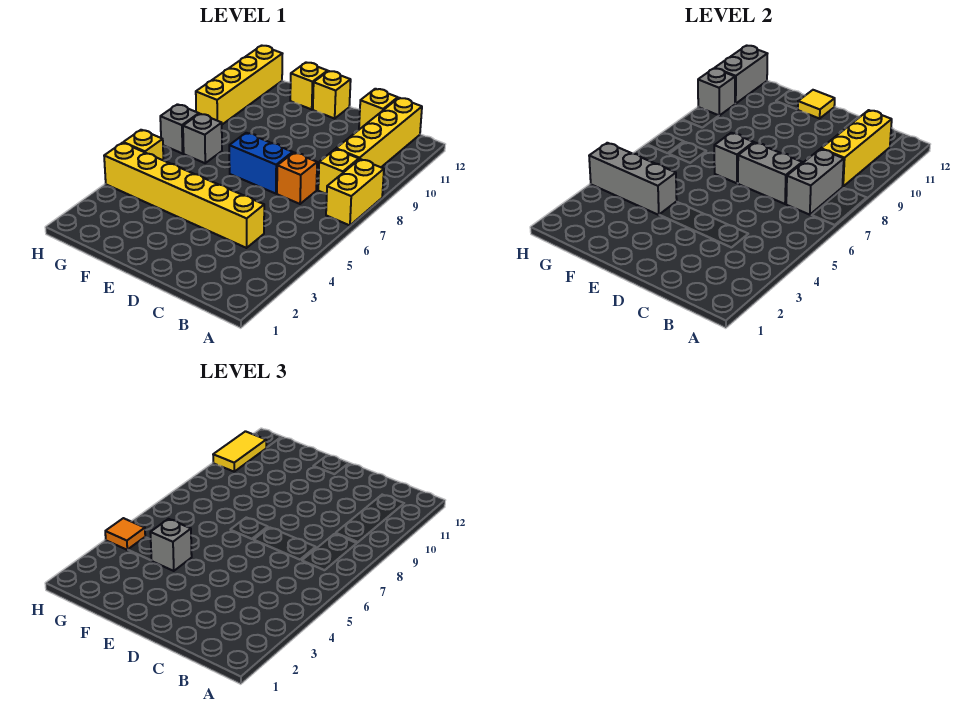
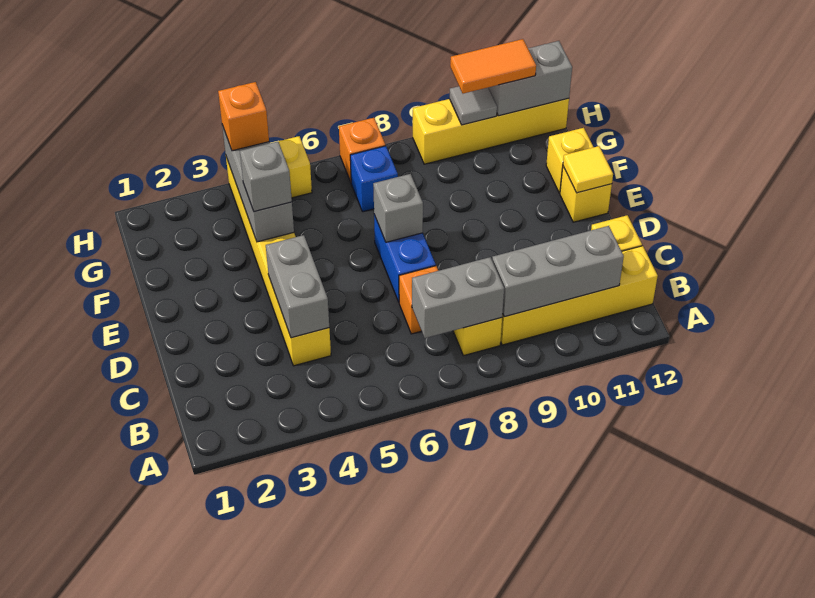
yellow 1x2 brick [326,159,384,225] -> none
yellow 1x3 brick [821,110,892,186] -> grey 1x3 brick [492,226,624,317]
grey 1x2 brick [738,143,802,204] -> grey 1x2 brick moved to [266,235,329,338]
grey 1x1 brick [183,114,222,163] -> blue 1x1 brick [350,146,398,212]
orange 1x1 tile [105,518,145,550] -> orange 1x1 brick [218,82,269,151]
grey 1x1 brick [160,104,199,154] -> orange 1x1 brick [339,118,385,182]
grey 1x1 brick [698,68,735,115] -> grey 1x1 tile [450,86,497,125]
yellow 1x2 tile [213,431,266,472] -> orange 1x2 tile [450,39,536,94]

